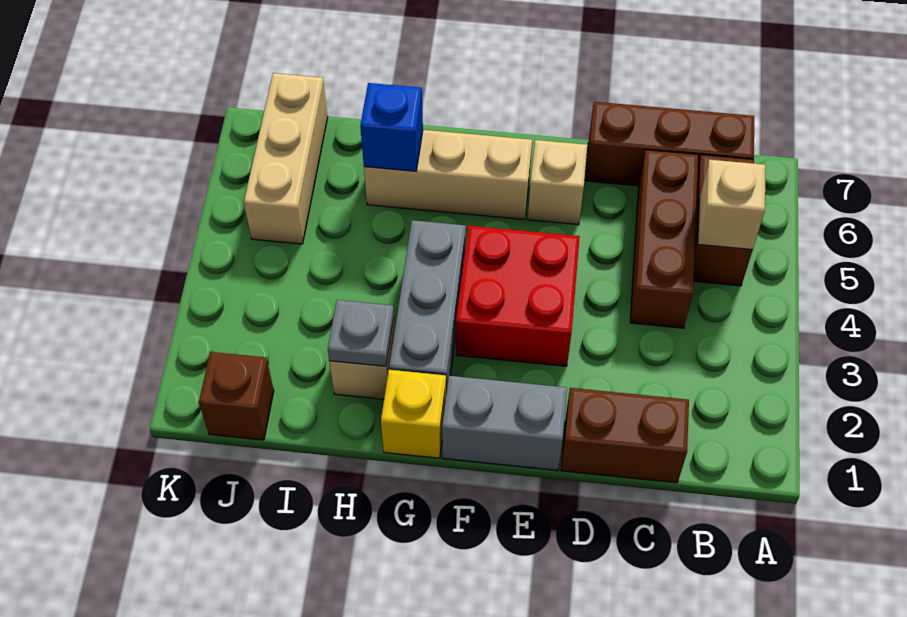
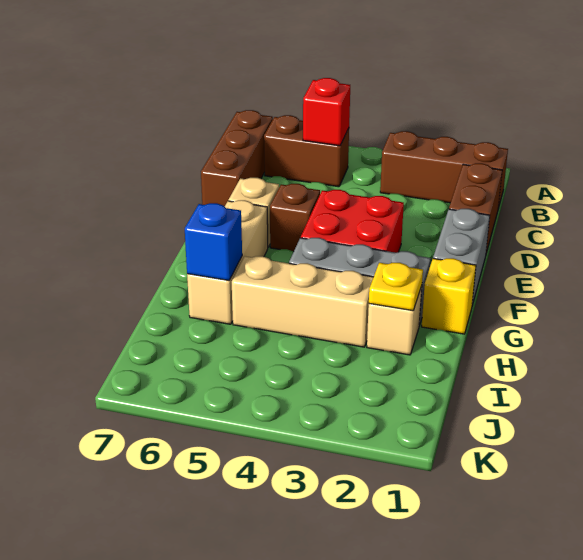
tan 1x1 brick [698,160,765,250] -> red 1x1 brick [303,78,350,146]
brown 1x3 brick [630,150,698,328] -> brown 1x3 brick moved to [380,131,508,208]
grey 1x1 plate [328,300,394,366] -> yellow 1x1 plate [369,263,423,311]
brown 1x1 brick [199,352,274,440] -> brown 1x1 brick moved to [270,184,320,252]
tan 1x3 brick [244,73,328,244] -> tan 1x3 brick moved to [232,256,373,347]

